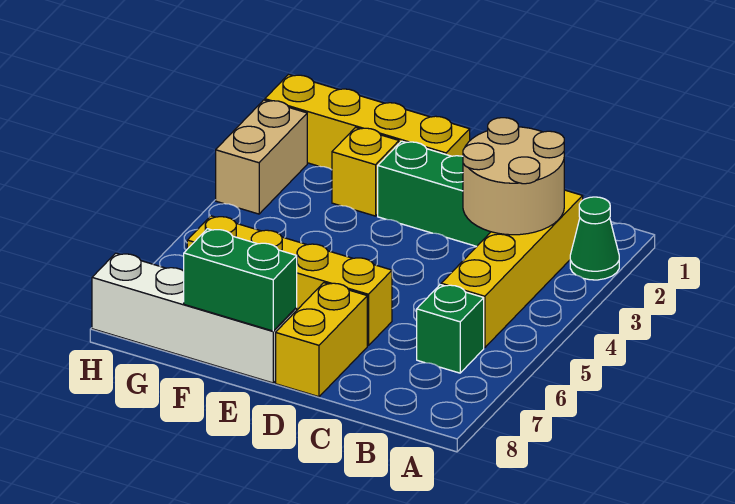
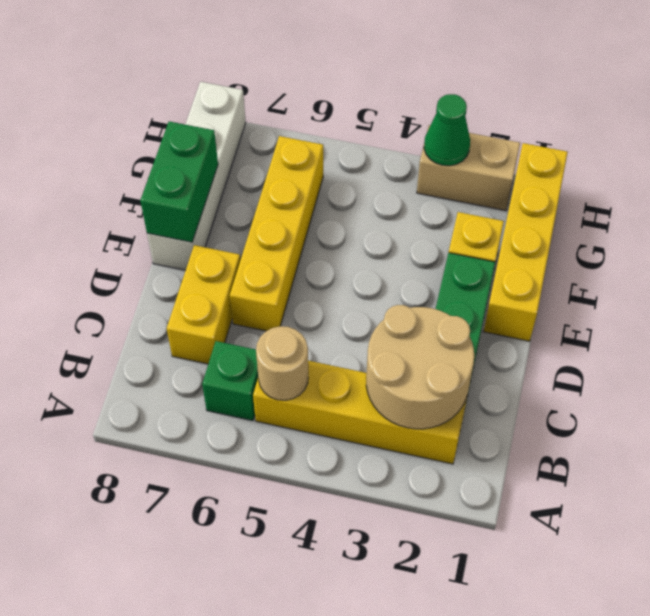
green 1x1 cone [570,197,619,280] -> green 1x1 cone moved to [424,94,470,166]
none -> tan 1x1 round brick [256,326,308,400]
yellow 1x2 brick [276,283,367,397] -> yellow 1x2 brick turned to [167,245,240,364]

